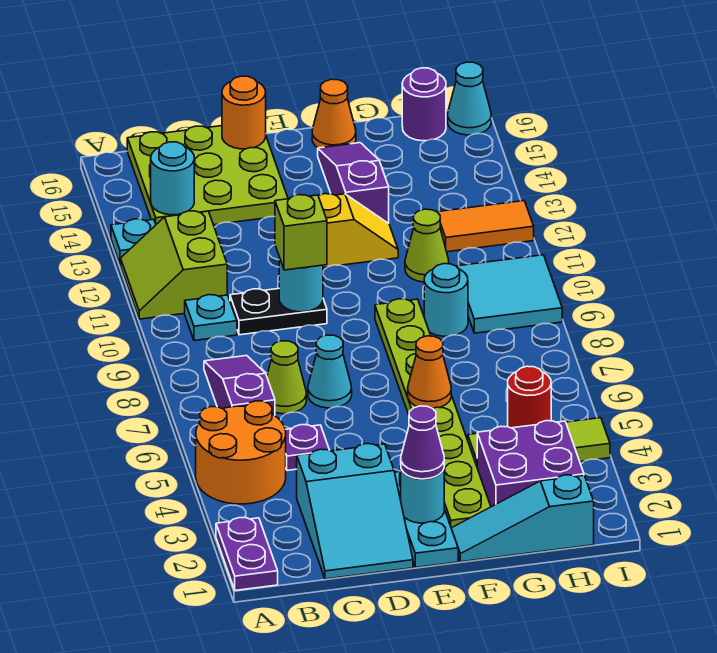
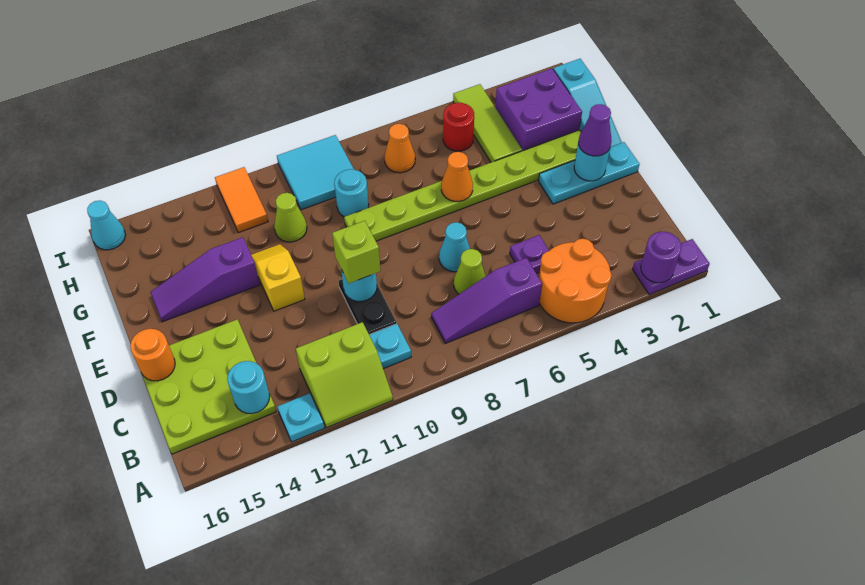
cyan 2x3 slope [297,444,413,579] -> none
orange 1x1 cone [312,79,356,148] -> orange 1x1 cone moved to [385,124,415,173]
purple 1x1 round brick [402,68,446,141] -> purple 1x1 round brick moved to [641,232,681,283]

